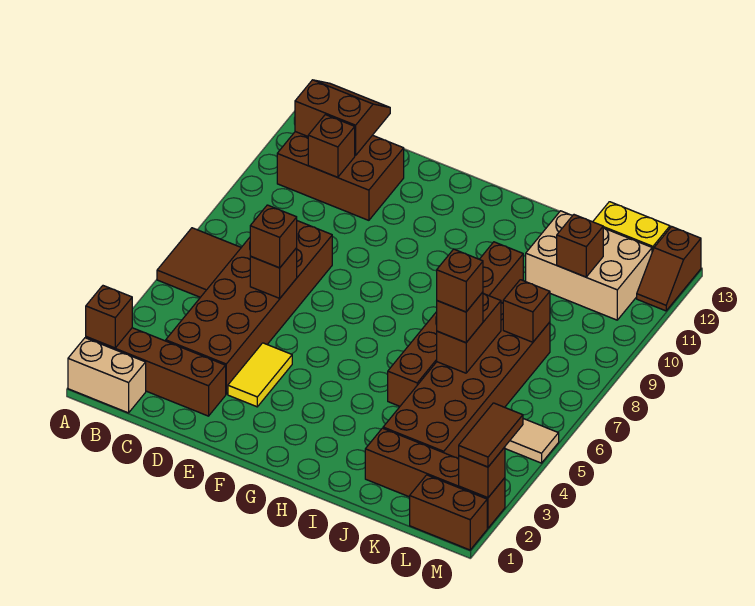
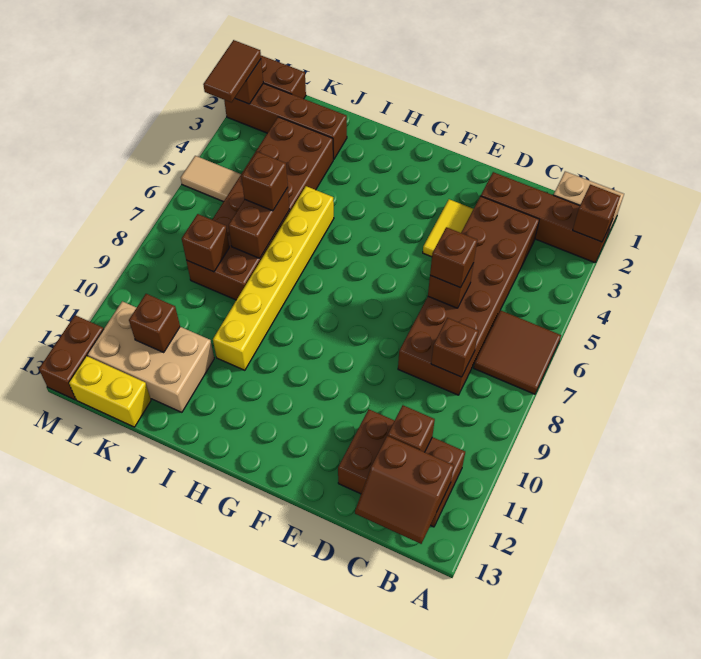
brown 1x6 brick [388,242,523,406] -> yellow 1x6 brick [213,186,334,370]
brown 1x1 brick [437,249,483,312] -> brown 1x1 brick moved to [431,318,478,377]
brown 1x2 slope [637,227,701,311] -> brown 1x2 brick [39,315,104,400]

